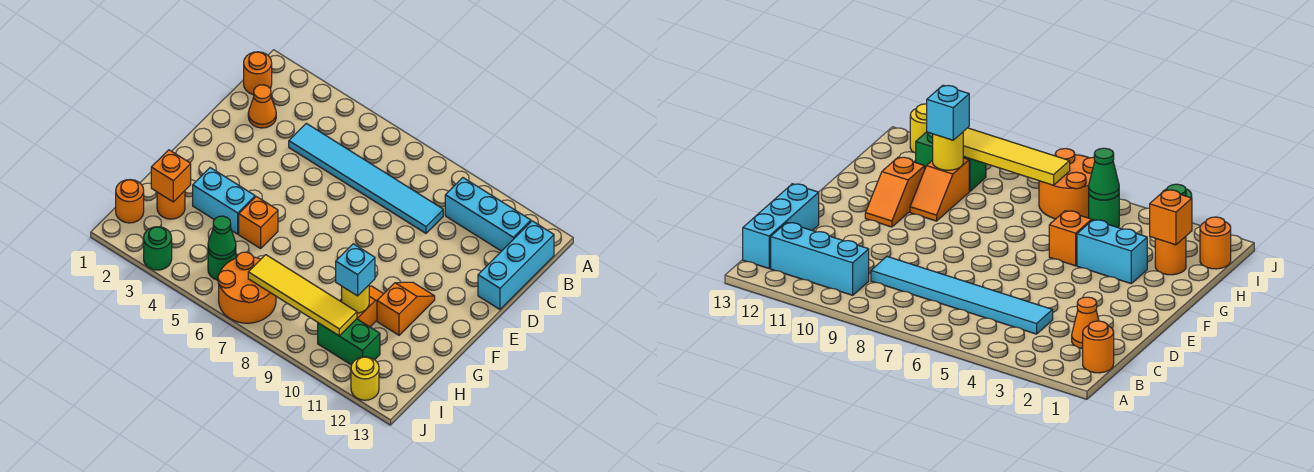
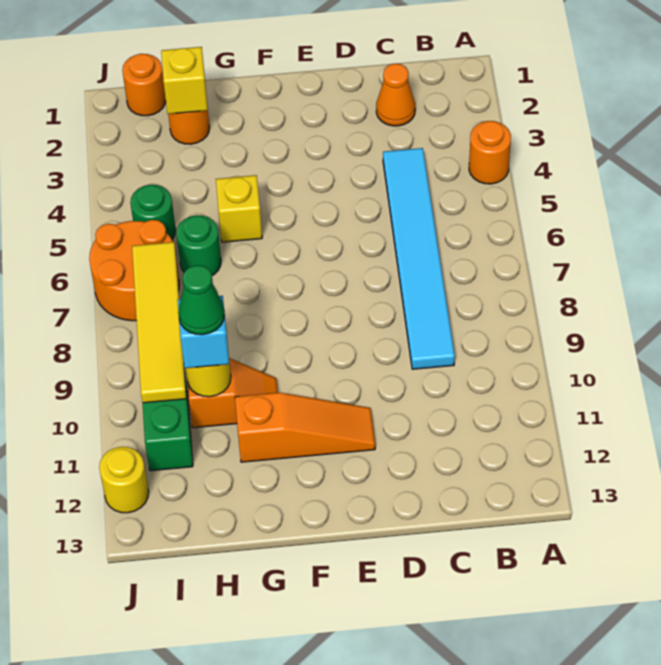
orange 1x1 round brick [244,52,272,95] -> orange 1x1 round brick moved to [469,121,511,184]
cyan 1x3 brick [445,178,531,251] -> none
cyan 1x3 brick [478,221,554,309] -> none
orange 1x2 slope [377,282,435,335] -> orange 1x3 slope [235,392,375,462]
cyan 1x2 brick [193,168,255,234] -> none
orange 1x1 brick [239,197,278,248] -> yellow 1x1 brick [216,175,262,242]
orange 1x1 brick [151,150,191,202] -> yellow 1x1 brick [161,47,208,114]
green 1x1 cone [208,216,236,259] -> green 1x1 cone moved to [178,265,225,335]
green 1x1 round brick [144,227,172,270] -> green 1x1 round brick moved to [176,215,221,276]

